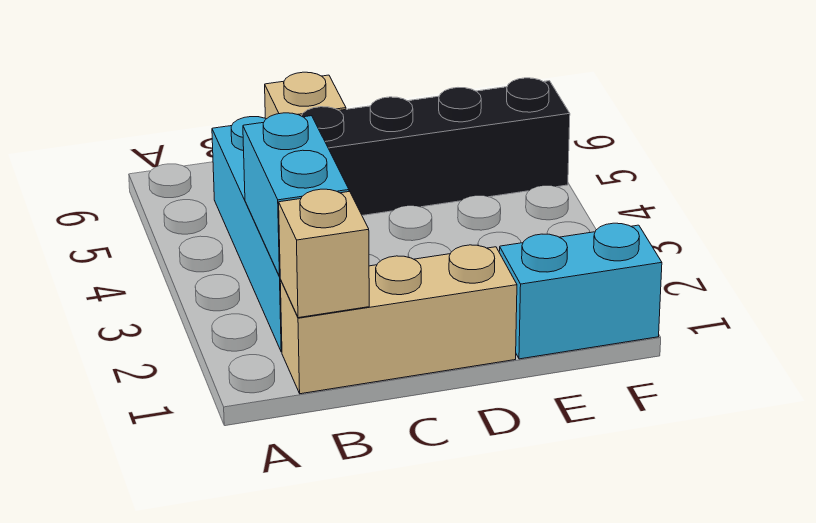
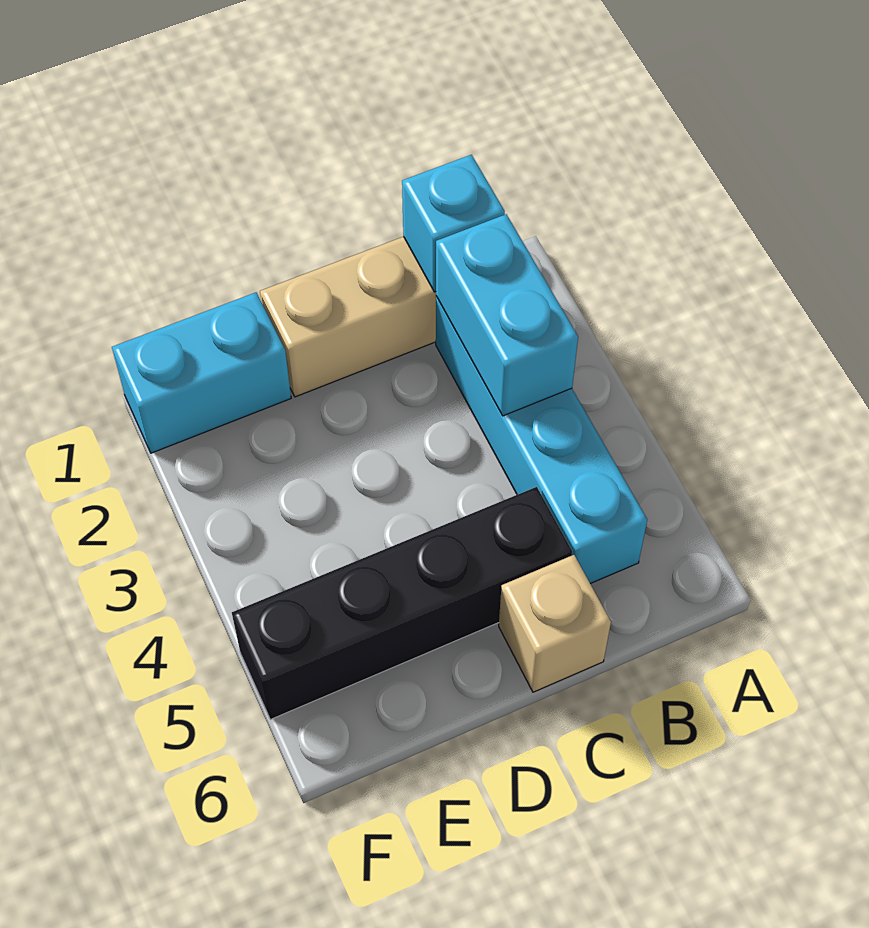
tan 1x1 brick [279,189,369,318] -> cyan 1x1 brick [402,155,505,292]

